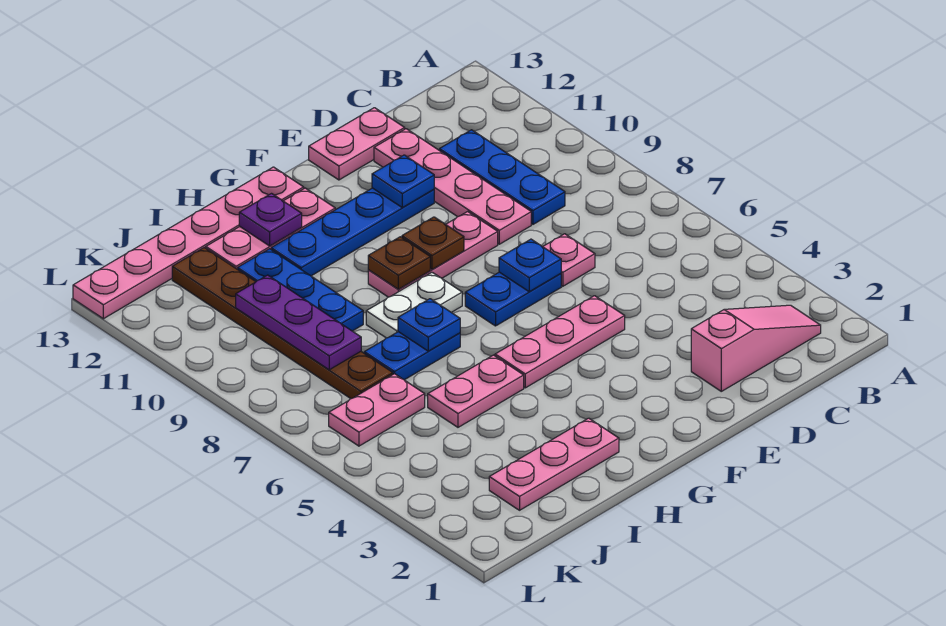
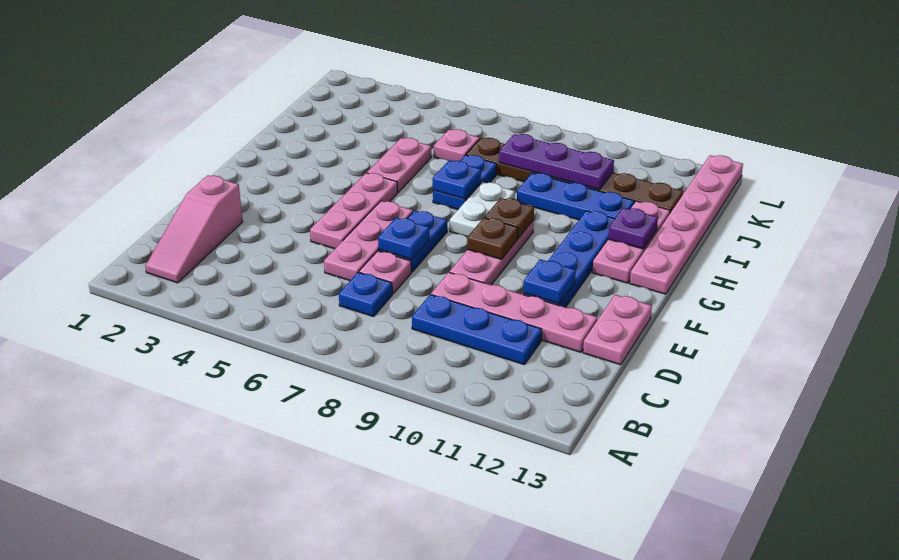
none -> blue 1x1 plate [339,272,392,317]
pink 1x3 plate [489,418,619,510] -> pink 1x3 plate moved to [324,201,413,281]
pink 1x2 plate [329,374,425,446] -> pink 1x1 plate [434,129,480,161]

